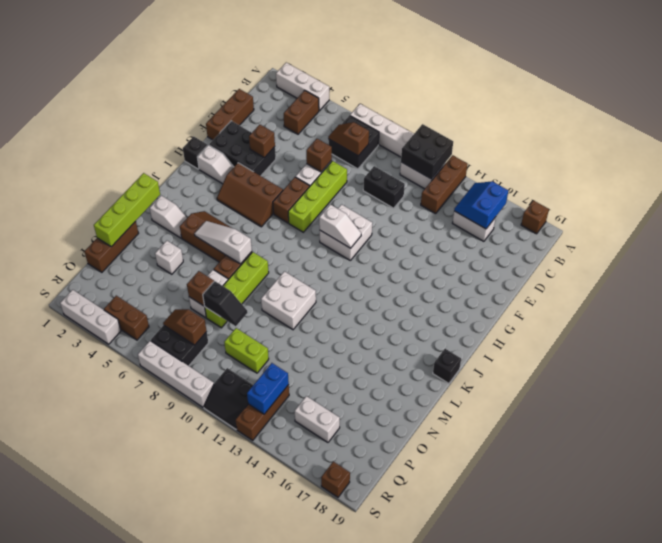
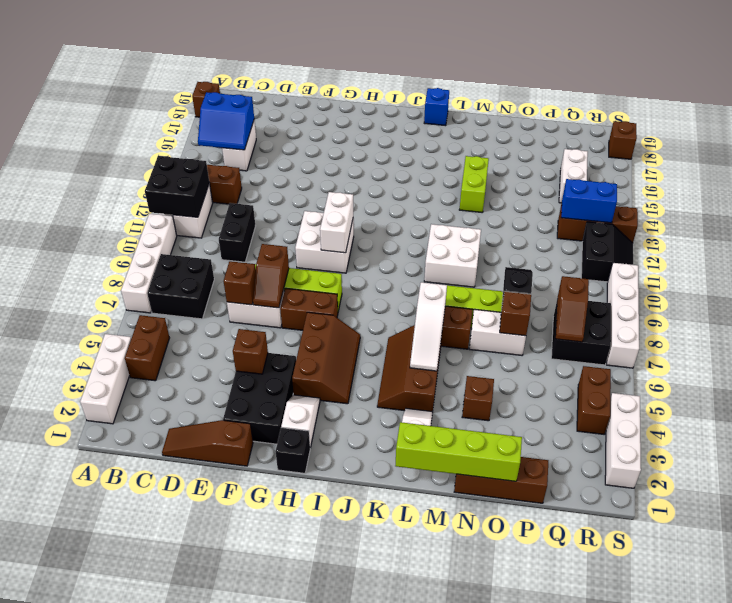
brown 1x2 brick [284,90,319,134] -> brown 1x2 brick turned to [125,315,169,381]
brown 1x2 slope [328,122,369,156] -> brown 1x2 slope moved to [253,244,289,308]
brown 1x3 brick [206,89,254,140] -> brown 1x3 slope [162,420,253,466]
white 1x2 slope [319,204,361,248] -> white 1x2 brick [320,192,353,253]
black 1x1 brick [433,349,461,383] -> blue 1x1 brick [424,88,449,126]
white 1x1 brick [155,241,183,274] -> brown 1x1 brick [462,376,494,421]
lime 1x2 brick [224,328,269,373] -> lime 1x2 brick moved to [459,156,489,212]

